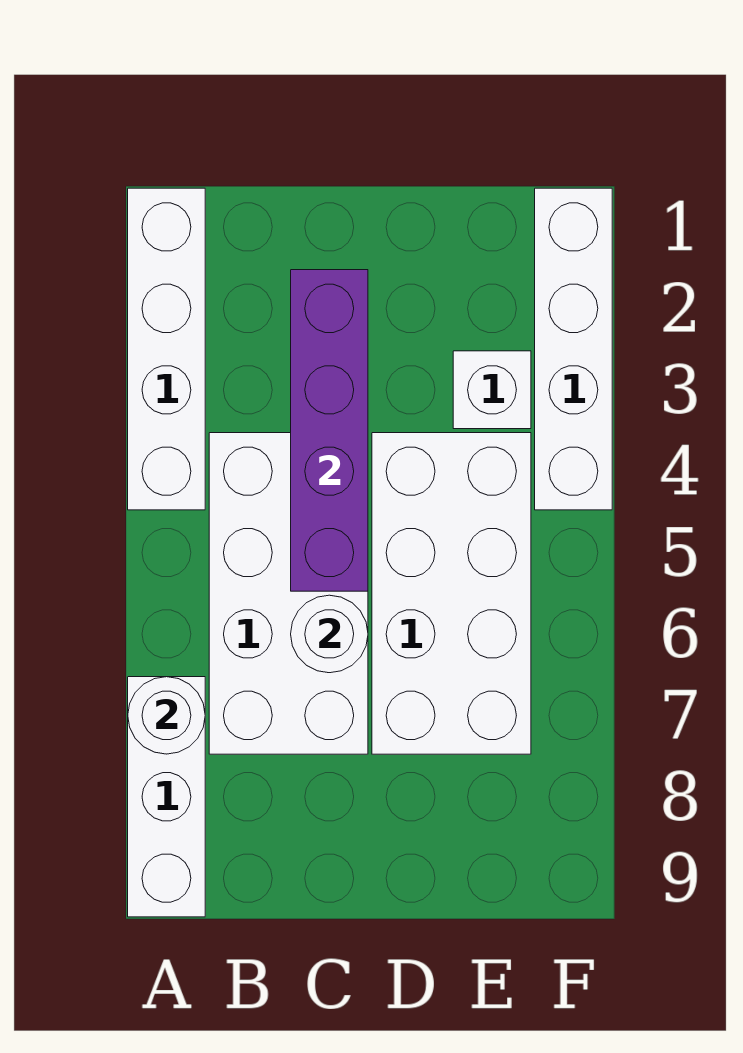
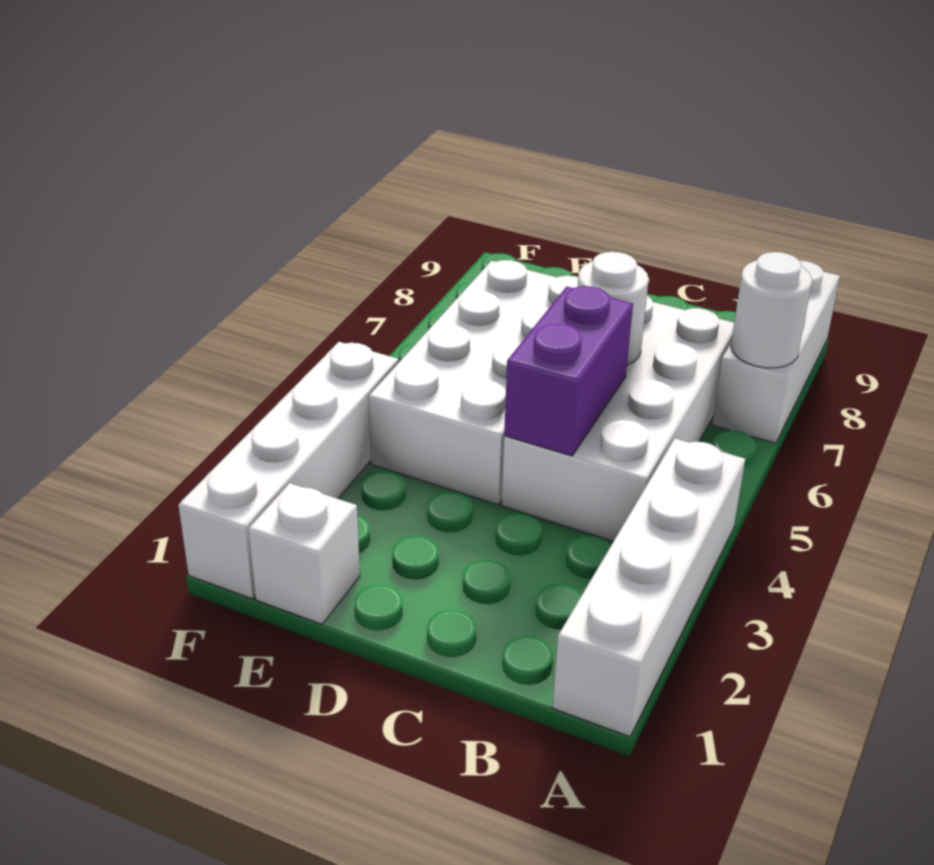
purple 1x4 brick [291,270,368,591] -> purple 1x2 brick [504,286,633,456]
white 1x1 brick [453,351,531,429] -> white 1x1 brick moved to [248,483,360,624]

